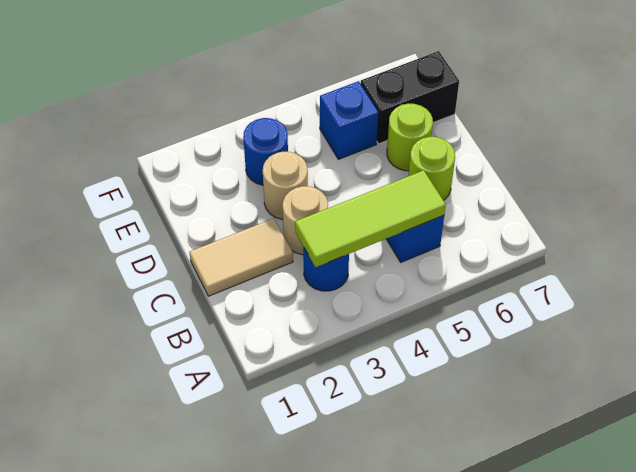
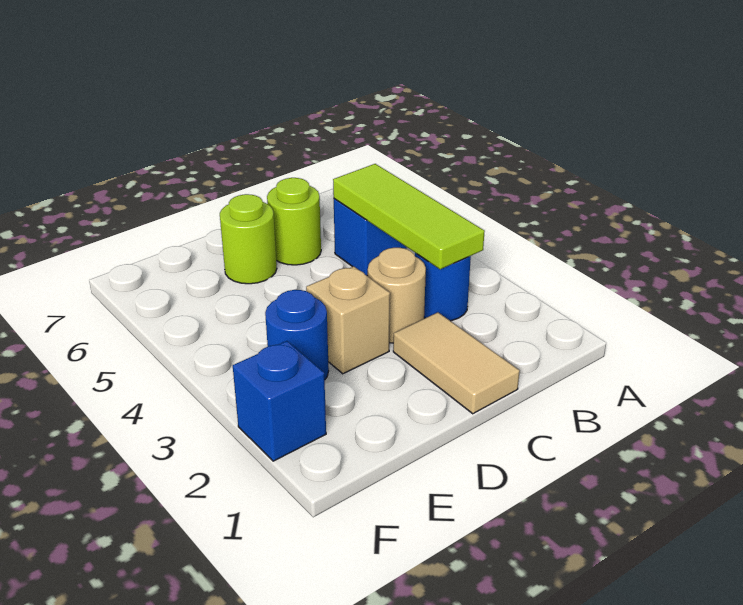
tan 1x1 round brick [263,152,308,219] -> tan 1x1 brick [306,266,390,374]
blue 1x1 brick [320,81,378,159] -> blue 1x1 brick moved to [233,341,326,461]
black 1x2 brick [361,51,459,144] -> none

